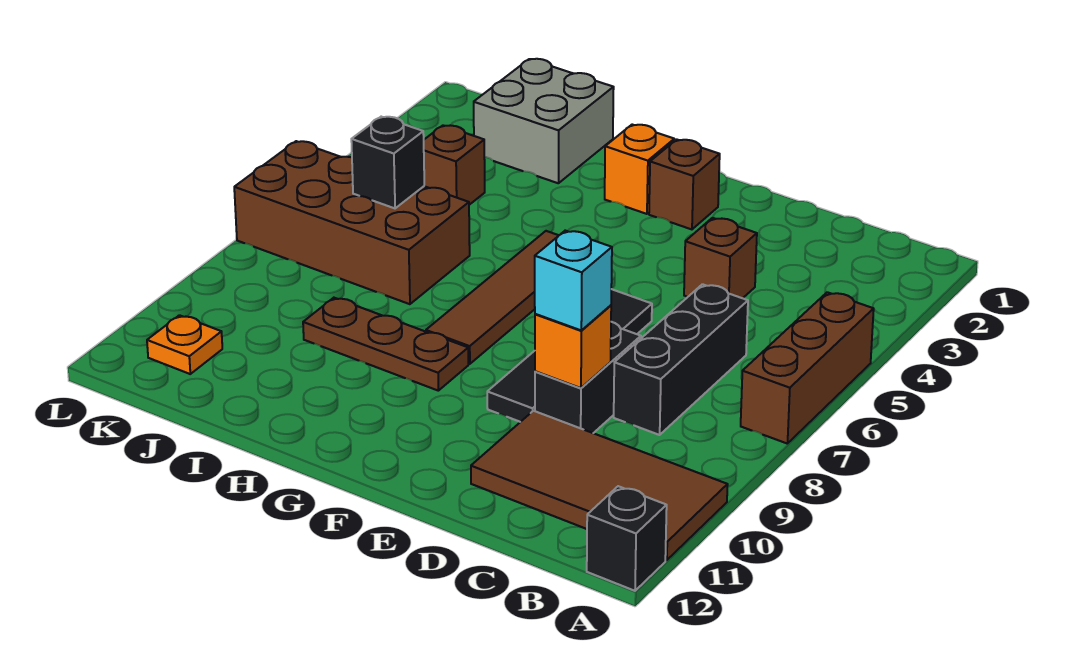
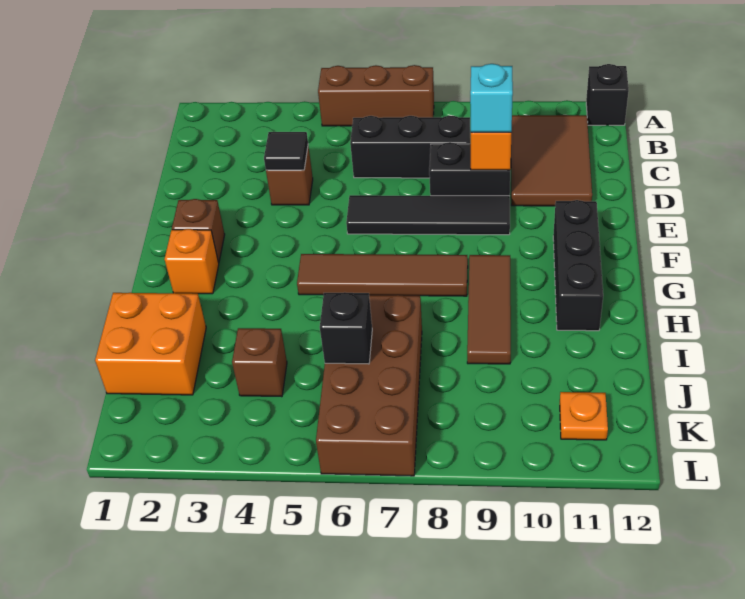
brown 2x4 tile [471,411,728,560] -> brown 2x3 tile [511,115,592,206]
none -> black 1x1 tile [264,132,308,170]
none -> black 1x3 brick [553,200,603,331]
brown 1x3 plate [303,298,468,391] -> brown 1x3 tile [467,255,511,364]
grey 2x2 brick [474,59,614,183] -> orange 2x2 brick [95,293,206,395]

